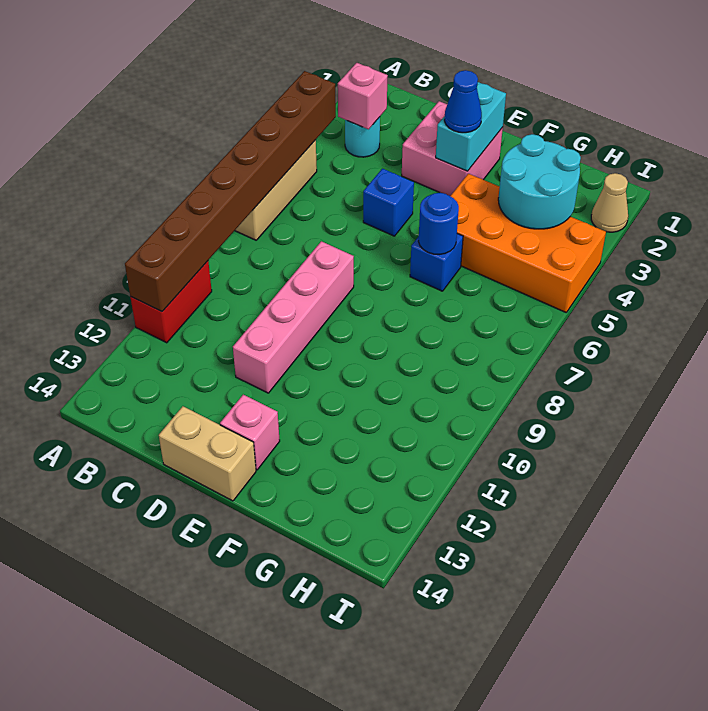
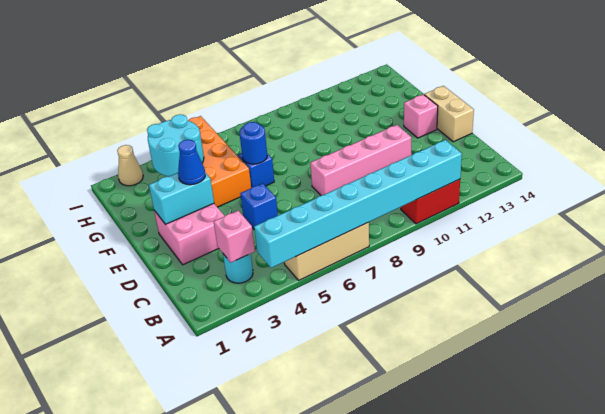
brown 1x8 brick [125,71,336,312] -> cyan 1x8 brick [254,140,462,268]

